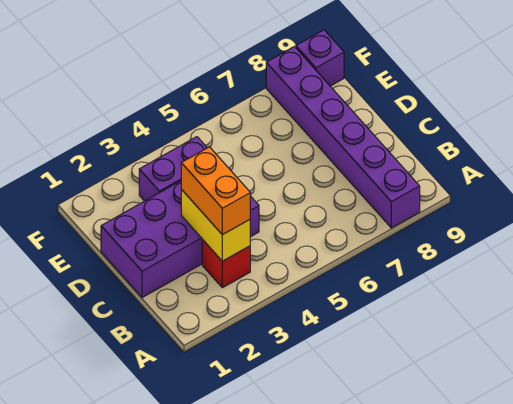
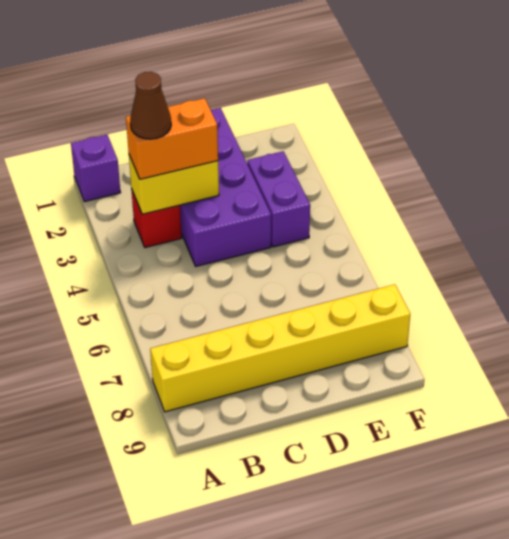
purple 1x6 brick [266,47,420,228] -> yellow 1x6 brick [150,284,410,412]
none -> brown 1x1 cone [130,72,171,139]
purple 1x1 brick [296,30,344,86] -> purple 1x1 brick moved to [71,135,120,202]

